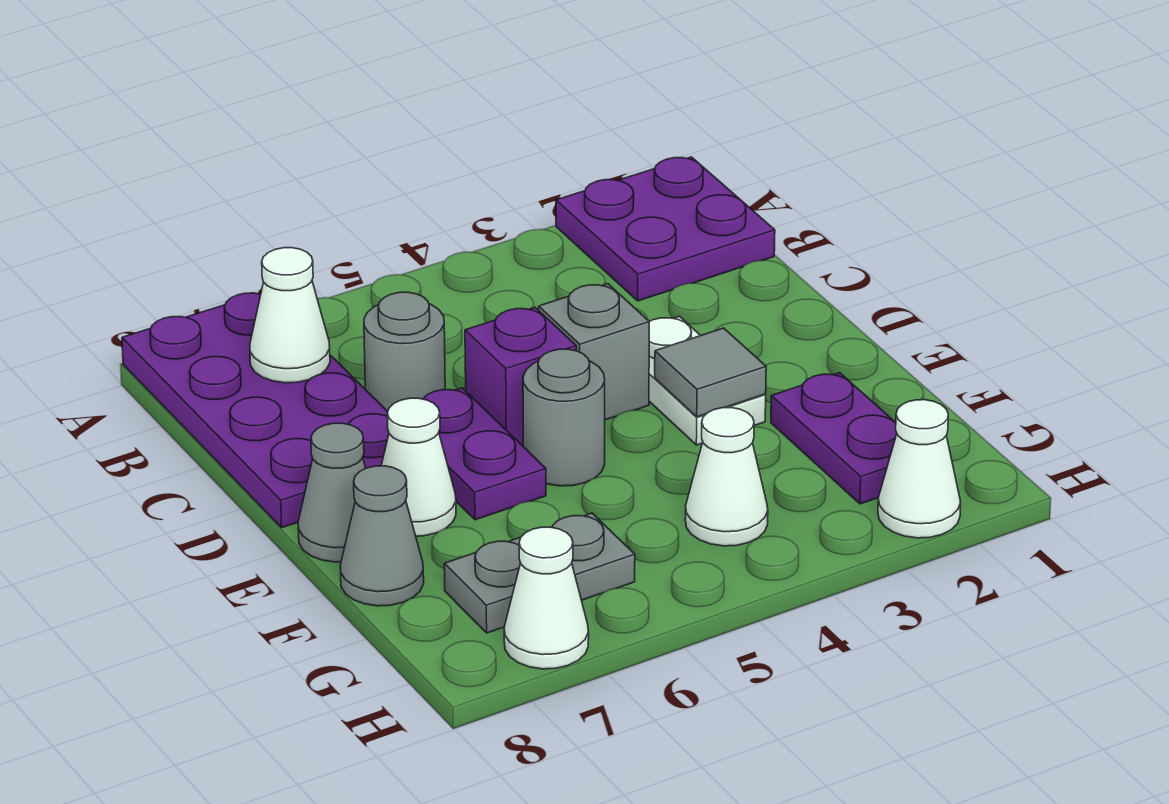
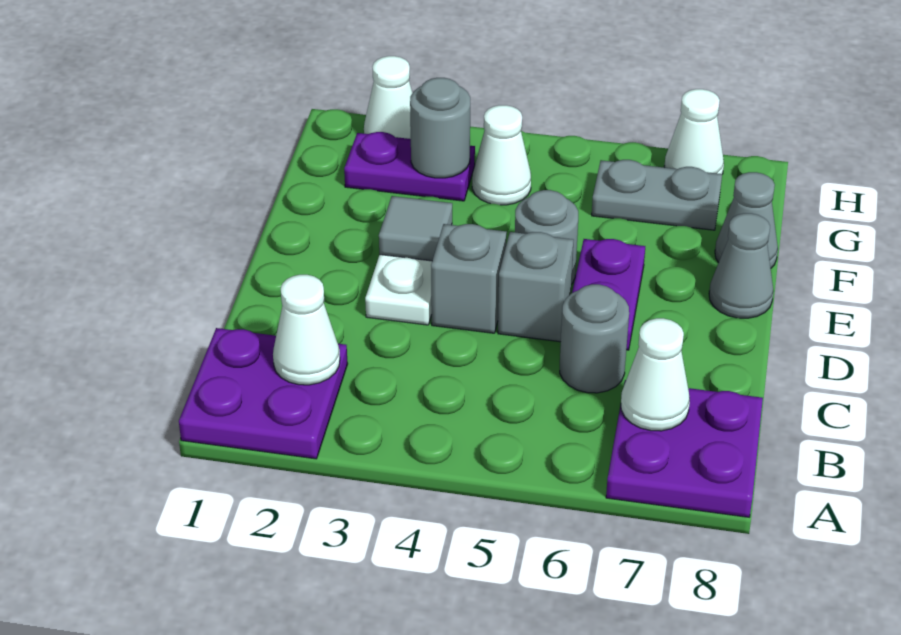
purple 2x4 plate [122,293,389,528] -> purple 2x2 plate [606,380,763,517]
purple 1x1 brick [465,307,576,446] -> grey 1x1 brick [498,232,574,342]
white 1x1 cone [381,398,456,536] -> white 1x1 cone moved to [273,275,340,385]
purple 1x2 plate [771,373,897,504] -> purple 1x2 plate turned to [344,132,475,201]
none -> grey 1x1 round brick [410,78,470,178]

